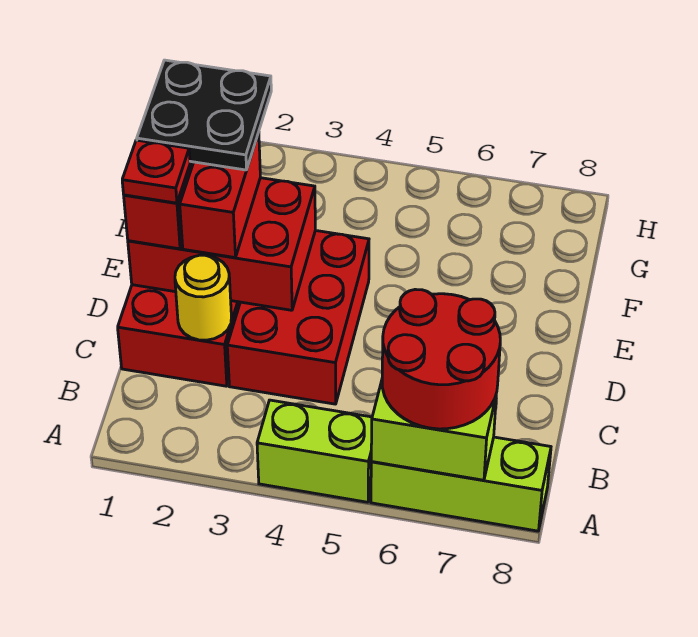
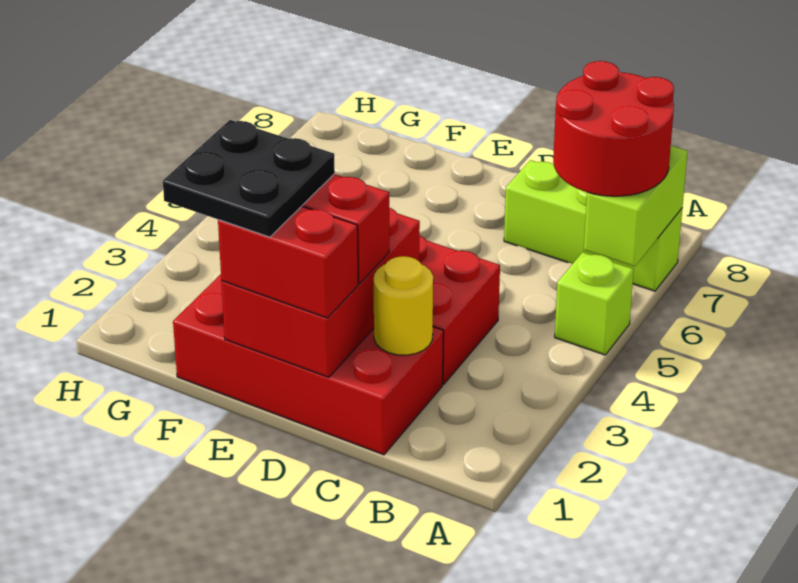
lime 1x2 brick [257,400,372,502] -> lime 1x1 brick [555,252,634,355]
lime 1x3 brick [371,437,551,531] -> lime 1x3 brick turned to [504,160,682,291]
red 1x1 plate [122,140,190,203] -> none

